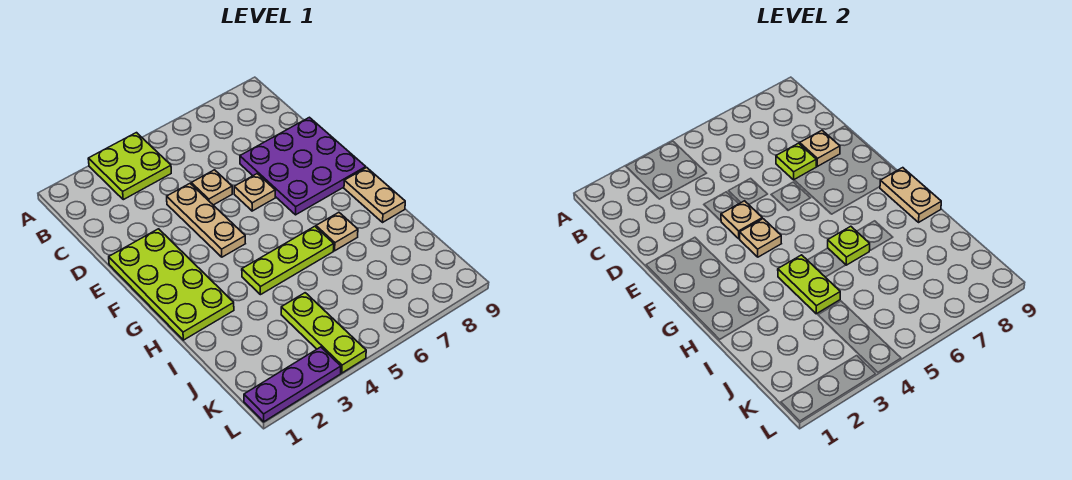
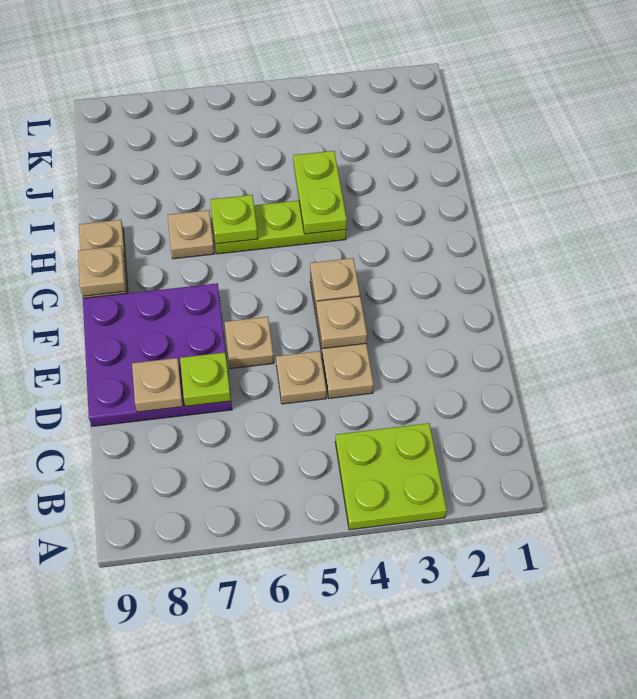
lime 2x4 plate [109,229,234,340] -> none
tan 1x2 plate [880,168,941,222] -> tan 1x1 plate [78,246,126,296]
lime 1x3 plate [281,293,366,373] -> none
purple 1x3 plate [244,347,341,422] -> none

